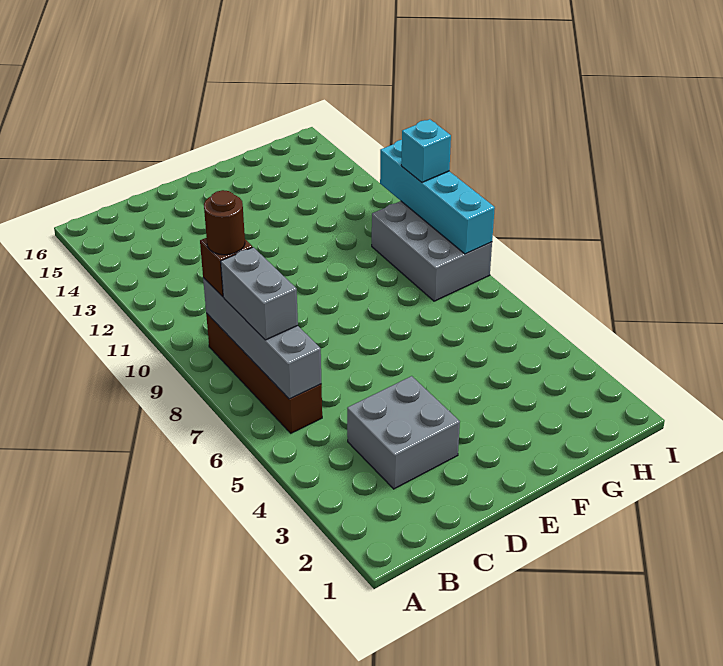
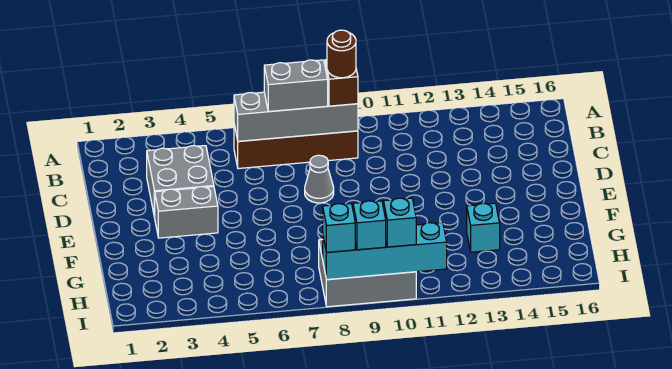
none -> grey 1x1 cone [305,155,334,203]
none -> grey 1x2 brick [155,187,218,238]
none -> cyan 1x1 brick [467,203,500,252]
none -> cyan 1x1 brick [323,204,355,252]
none -> cyan 1x1 brick [353,201,386,250]

